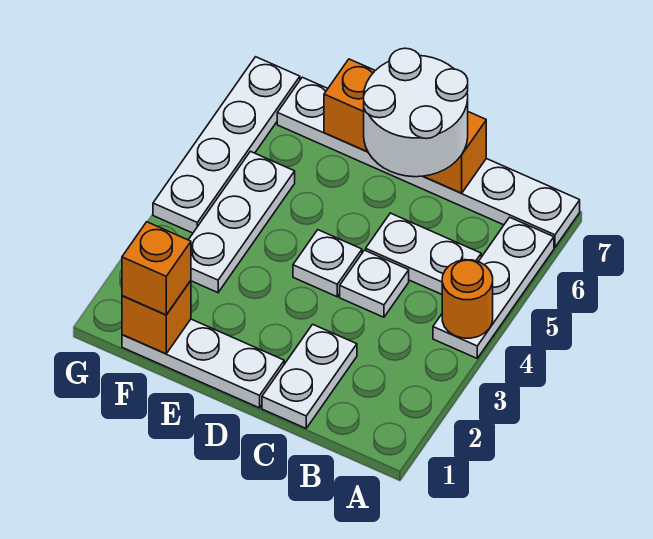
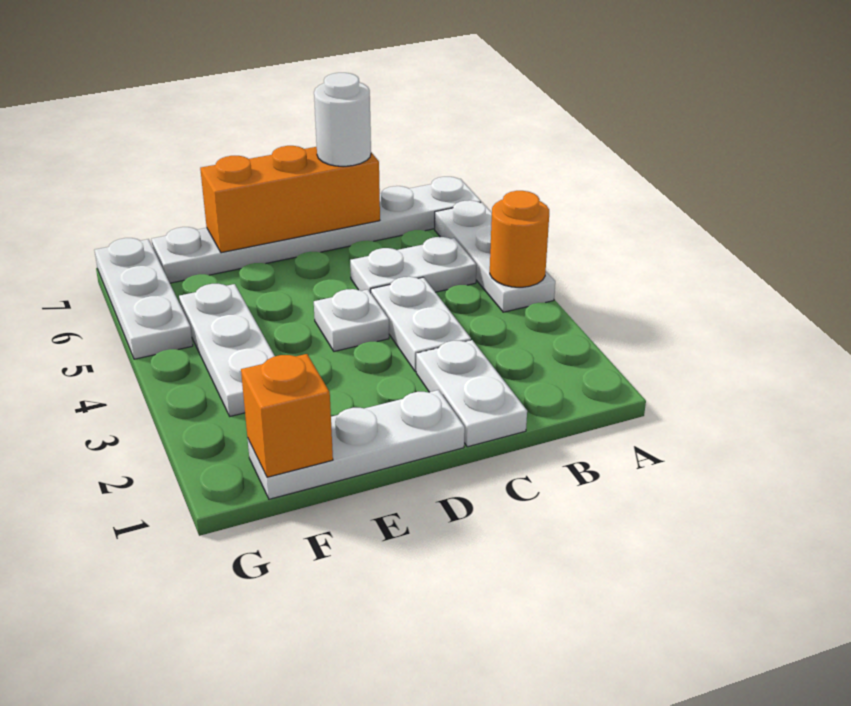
white 1x1 plate [340,250,409,317] -> white 1x2 plate [371,277,471,372]
white 2x2 round brick [364,48,468,177] -> white 1x1 round brick [314,73,371,166]
orange 1x1 brick [122,222,191,315] -> none
white 1x4 plate [153,57,300,233] -> white 1x3 plate [95,238,193,359]

